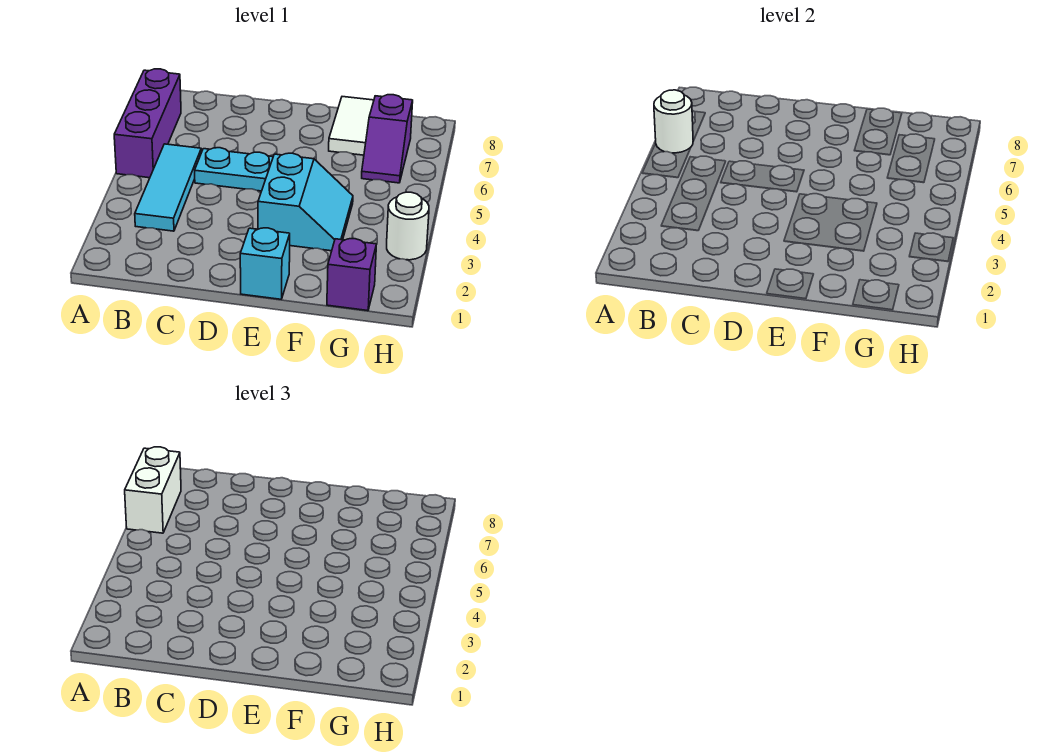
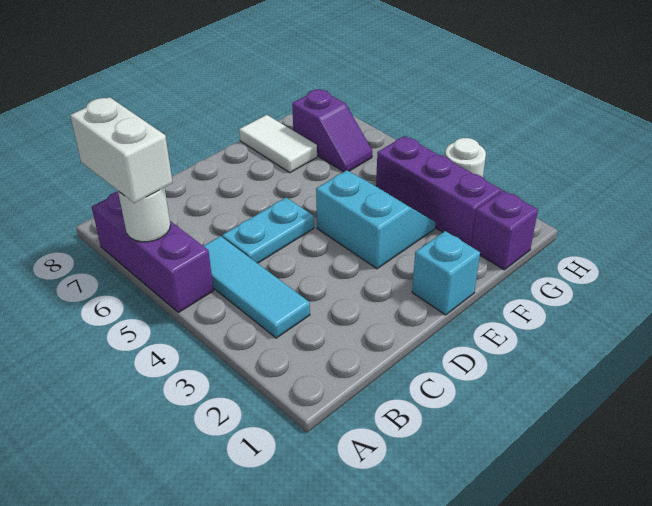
none -> purple 1x3 brick [376,136,502,246]

